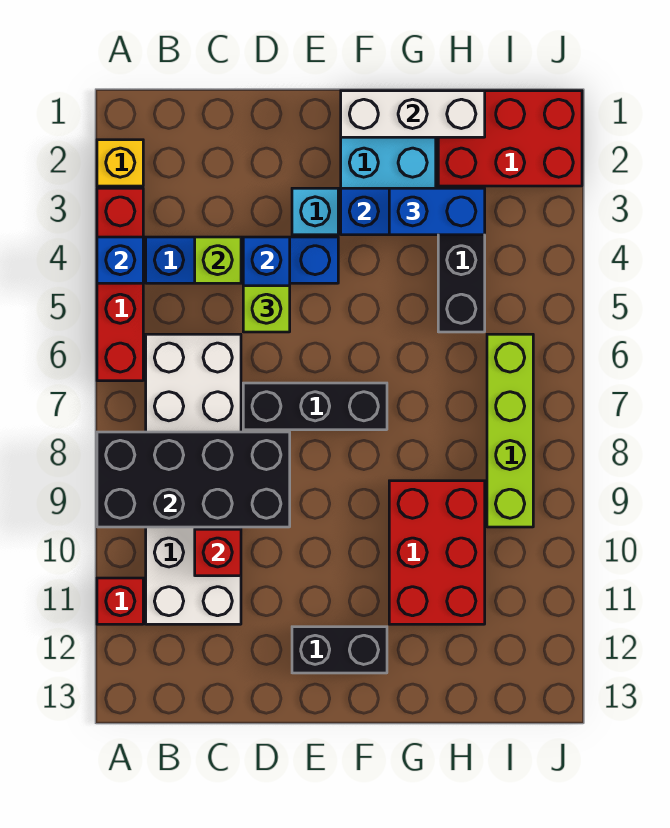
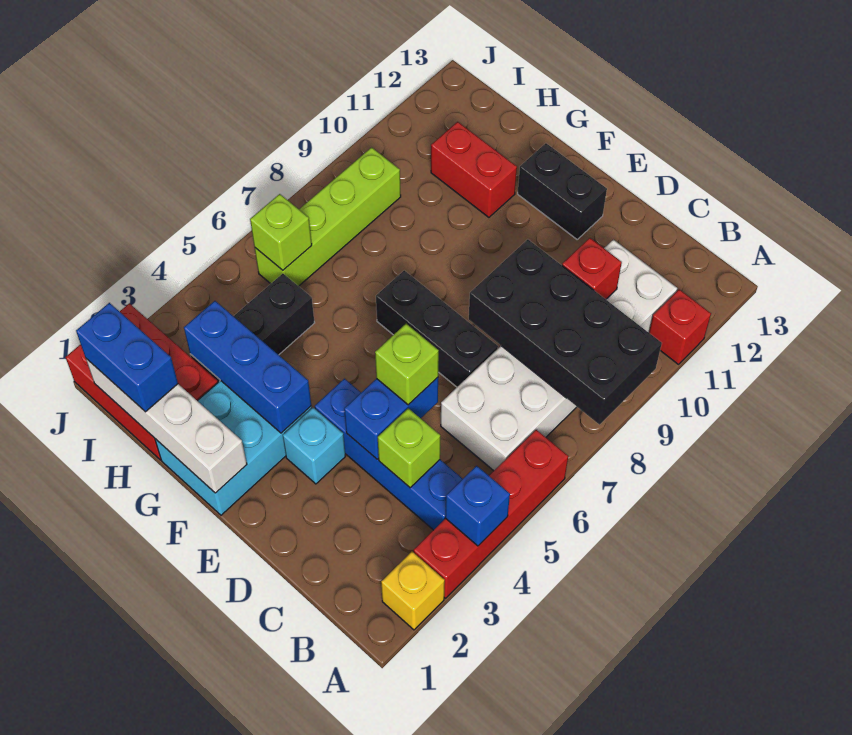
white 1x3 brick [341,91,485,137] -> white 1x4 brick [86,359,247,493]
blue 1x2 brick [389,188,485,235] -> blue 1x2 brick moved to [76,303,178,412]
red 2x3 brick [389,481,485,624] -> red 1x2 brick [431,122,517,217]
none -> lime 1x1 brick [250,194,312,270]

